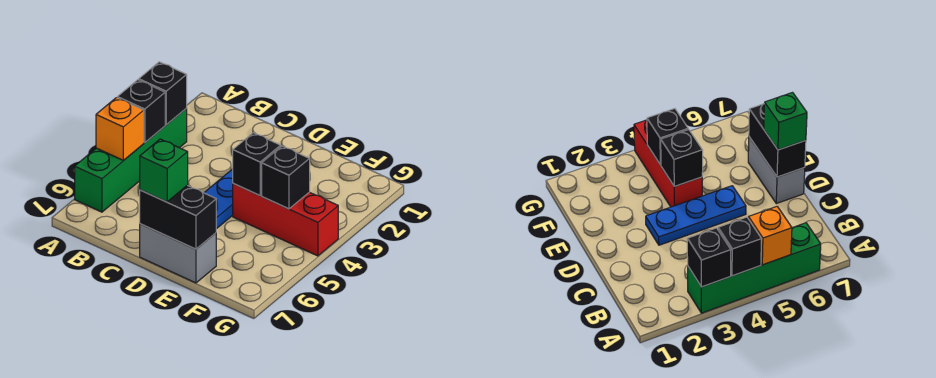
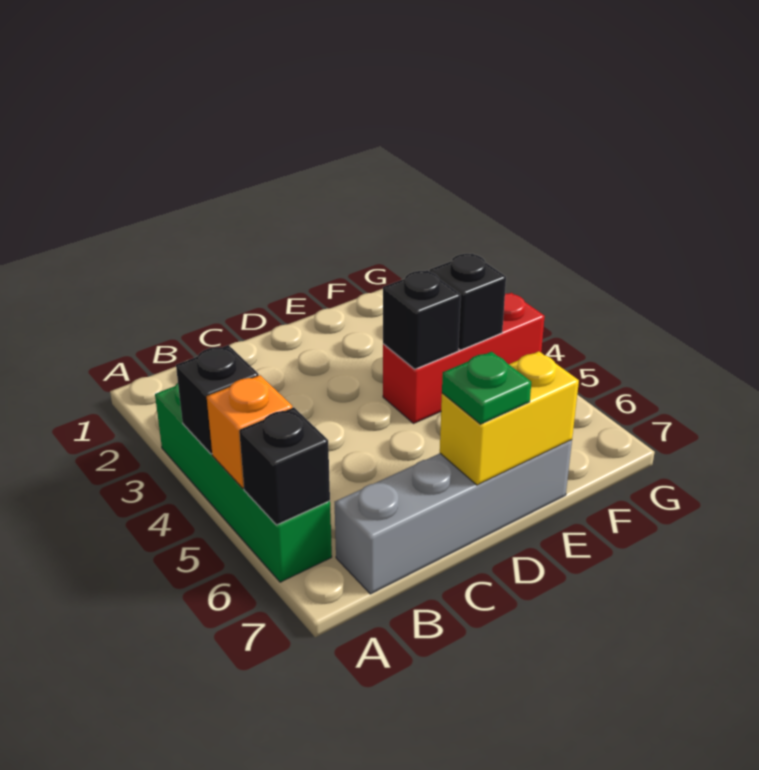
black 1x1 brick [139,62,187,125] -> black 1x1 brick moved to [239,407,330,525]
blue 1x3 plate [204,169,233,229] -> none
grey 1x2 brick [140,224,216,283] -> grey 1x4 brick [335,440,572,594]
black 1x2 brick [140,185,216,249] -> yellow 1x2 brick [440,351,579,485]
green 1x1 brick [140,139,188,202] -> green 1x1 plate [442,352,531,424]

